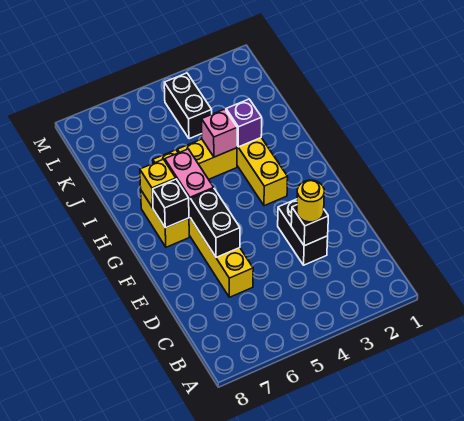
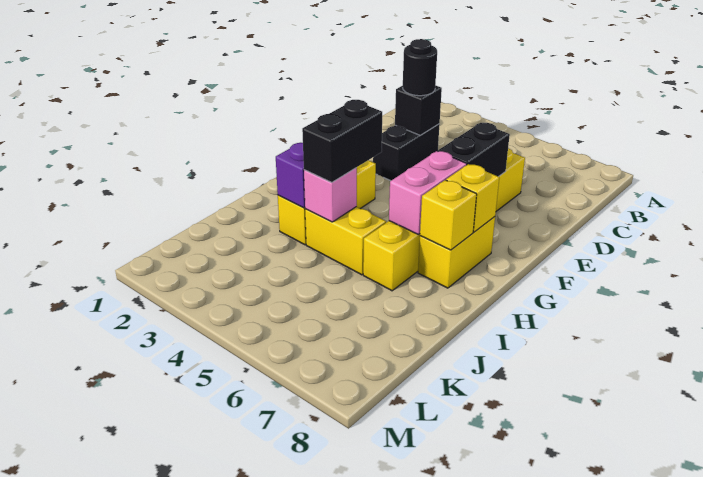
yellow 1x1 round brick [297,180,324,222] -> black 1x1 round brick [403,39,437,96]
black 1x1 brick [153,179,189,228] -> yellow 1x1 brick [446,164,499,232]
black 1x2 brick [164,73,212,139] -> black 1x2 brick moved to [302,100,382,182]

